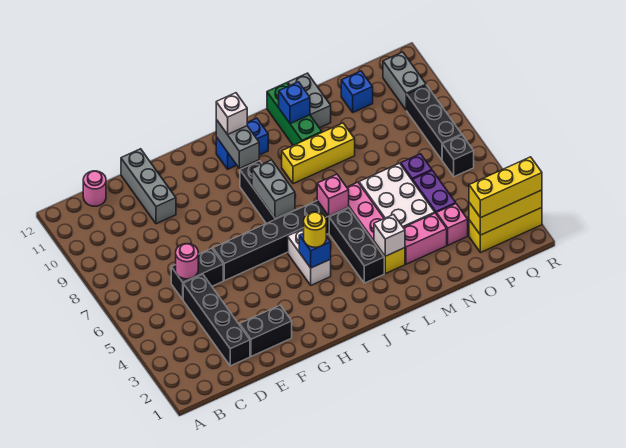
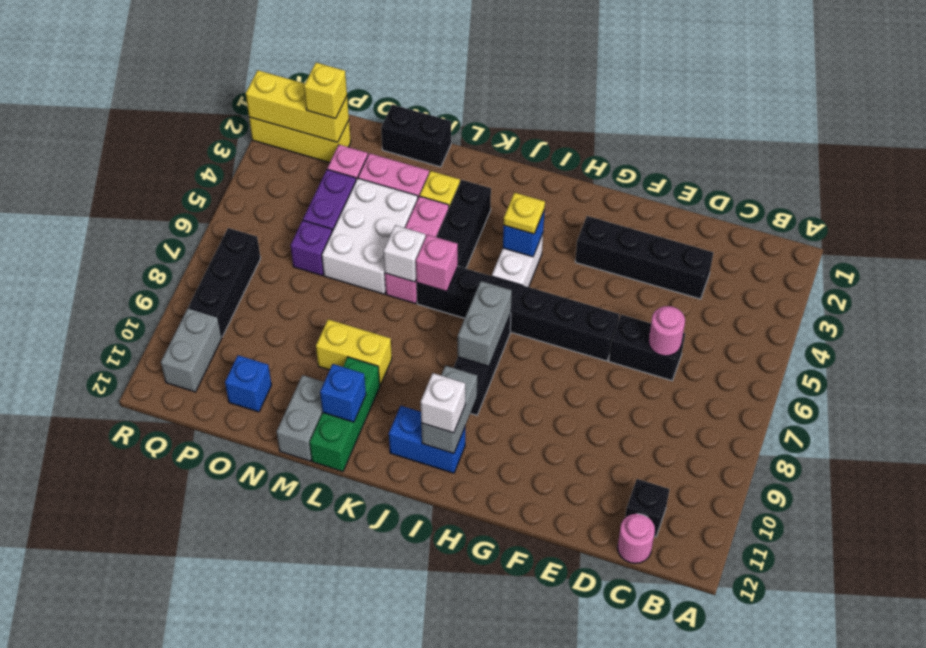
black 1x4 brick [183,275,250,366] -> black 1x4 brick turned to [575,216,714,299]
black 1x2 brick [240,305,292,356] -> black 1x2 brick moved to [381,104,451,167]
grey 1x3 brick [121,149,176,224] -> none
yellow 1x1 round brick [304,212,326,247] -> yellow 1x1 plate [504,193,545,234]
yellow 1x3 brick [282,123,355,184] -> yellow 1x2 brick [316,319,392,385]
white 1x1 brick [374,215,405,256] -> white 1x1 brick moved to [383,225,426,282]
yellow 1x3 brick [469,157,542,218] -> yellow 1x1 brick [304,63,347,119]
black 1x1 brick [442,135,474,177] -> black 1x1 brick moved to [625,479,669,537]

